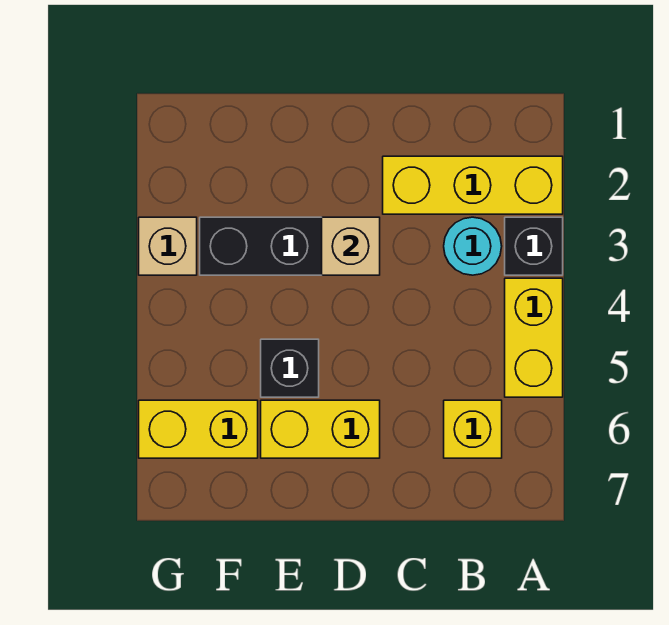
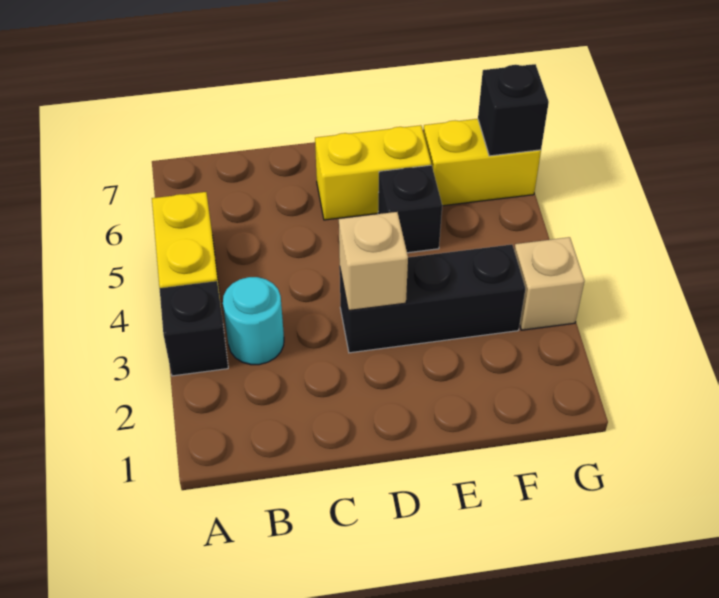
yellow 1x3 brick [383,156,563,214] -> none
yellow 1x1 brick [444,400,502,458] -> none
none -> black 1x1 brick [478,64,549,156]

